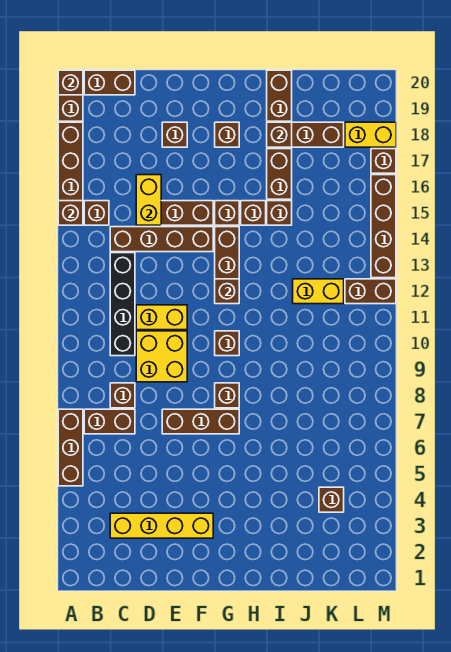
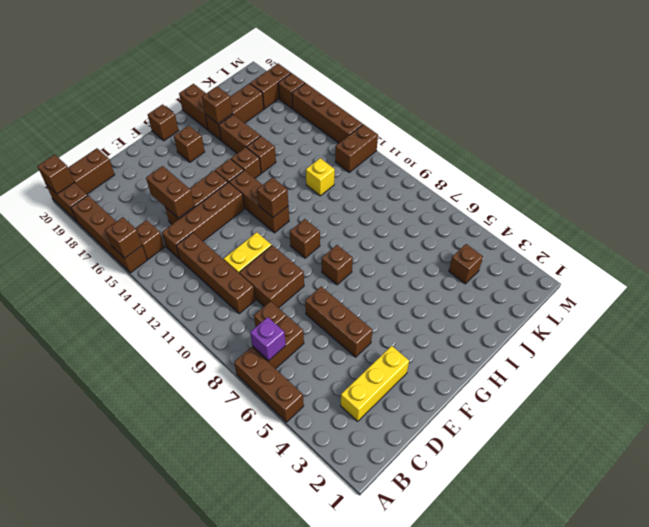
none -> purple 1x1 brick [250,317,286,361]
yellow 1x4 brick [110,513,213,538] -> yellow 1x3 brick [341,346,409,421]
black 1x4 brick [110,253,135,356] -> brown 1x4 brick [176,233,255,313]
yellow 2x2 brick [136,331,187,382] -> brown 2x2 brick [239,245,304,308]
yellow 1x2 brick [136,175,161,225] -> brown 1x2 brick [146,166,194,218]
brown 1x3 brick [162,409,239,434] -> brown 1x3 brick turned to [305,287,372,357]
brown 1x1 brick [162,122,187,147] -> brown 1x1 brick moved to [148,104,179,141]
yellow 1x2 brick [293,279,344,304] -> yellow 1x1 brick [306,158,335,196]
yellow 1x2 brick [345,122,396,147] -> brown 1x2 brick [250,64,291,109]

